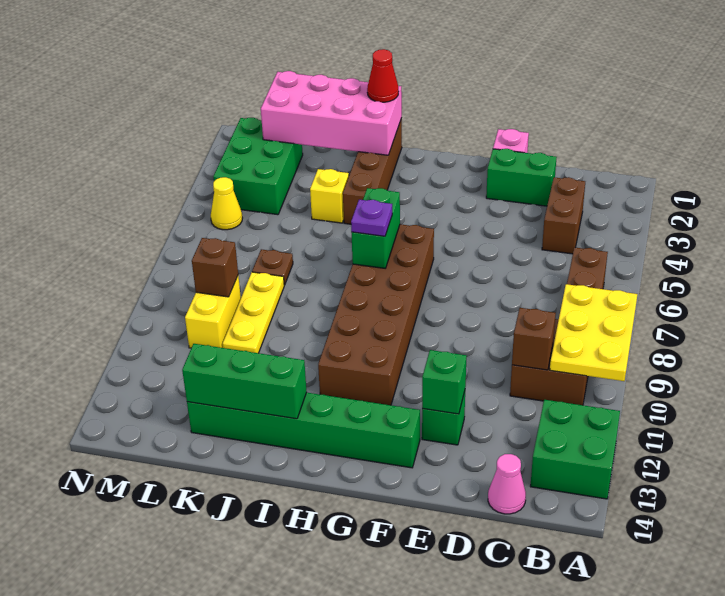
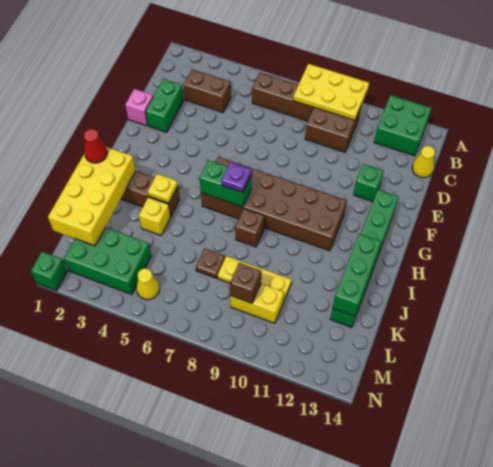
brown 1x1 brick [512,308,556,370] -> brown 1x1 brick moved to [235,209,265,247]
pink 1x1 cone [488,454,526,514] -> yellow 1x1 cone [412,146,435,178]
green 1x1 brick [422,350,466,414] -> green 1x1 brick moved to [31,252,67,290]
pink 2x4 brick [261,71,402,155] -> yellow 2x4 brick [48,147,136,246]
none -> yellow 1x1 plate [148,174,178,203]

